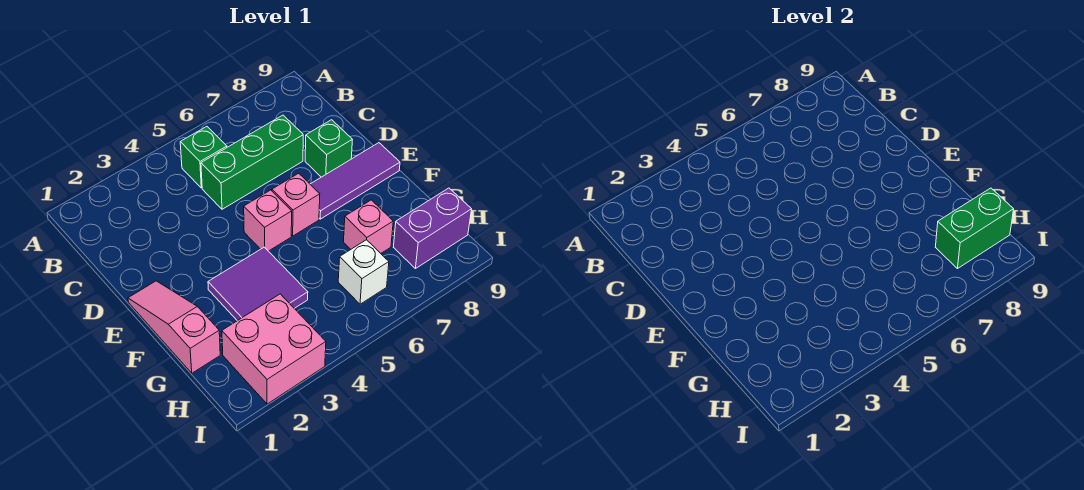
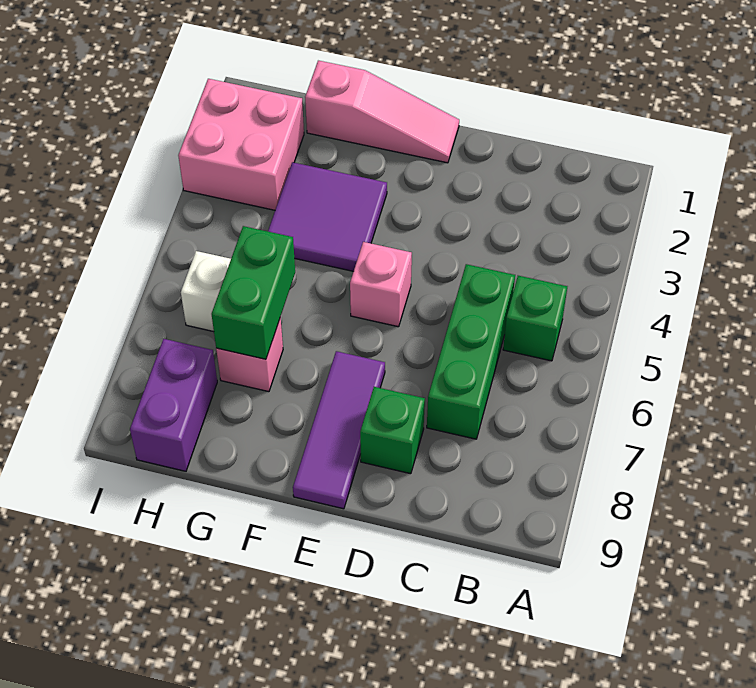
pink 1x1 brick [272,173,320,236] -> none
green 1x2 brick [936,188,1014,269] -> green 1x2 brick moved to [212,226,295,359]

